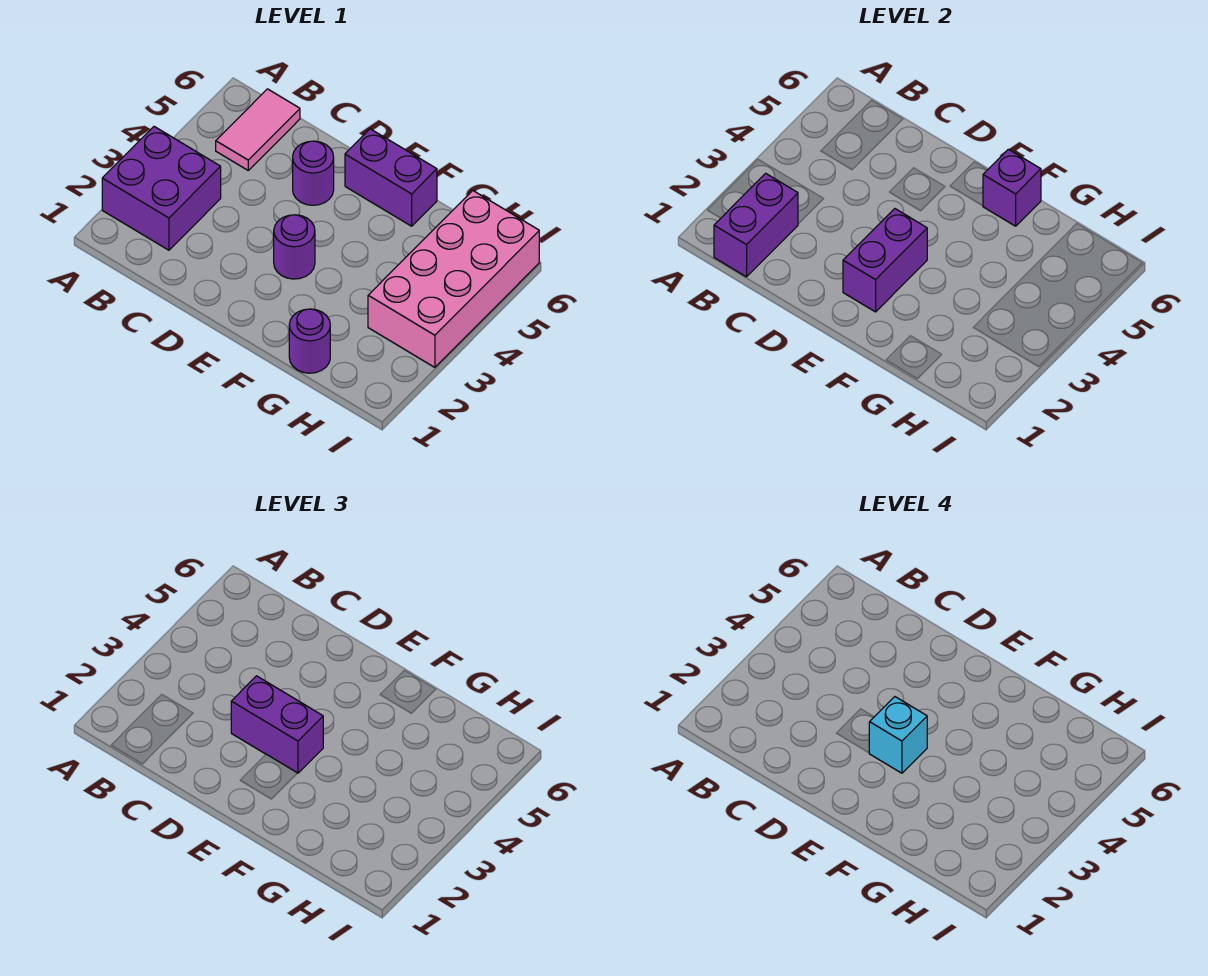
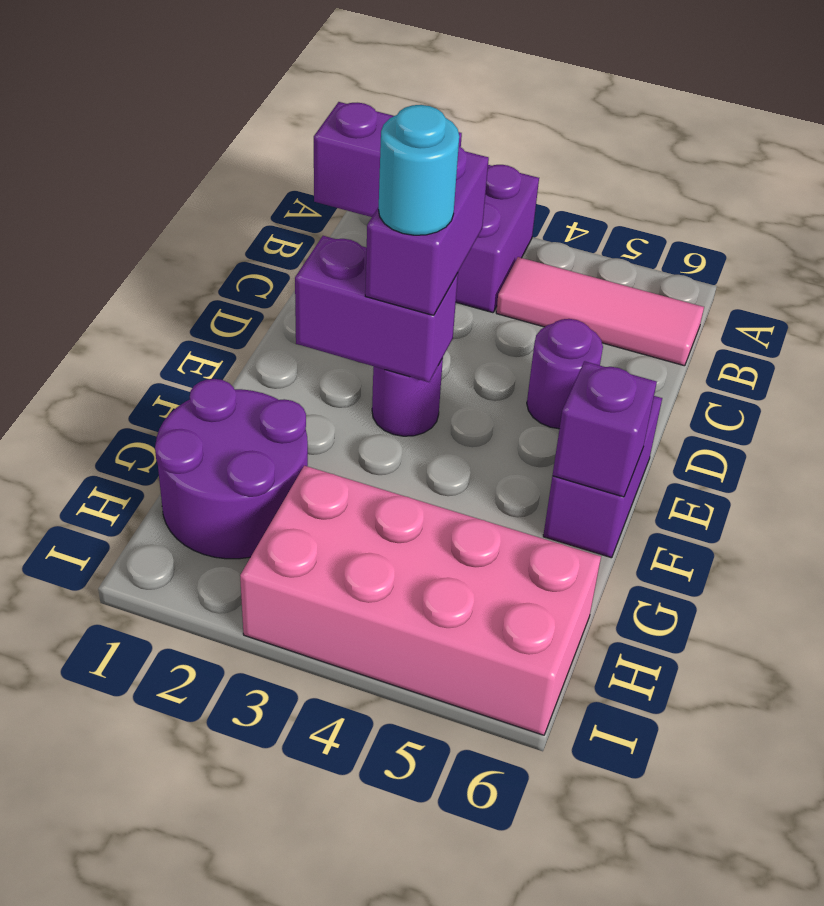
pink 1x2 tile [216,89,300,170] -> pink 1x3 tile [496,257,704,366]
cyan 1x1 brick [869,697,927,773] -> cyan 1x1 round brick [379,105,459,235]
purple 1x1 round brick [289,309,330,373] -> purple 2x2 round brick [155,379,308,559]

